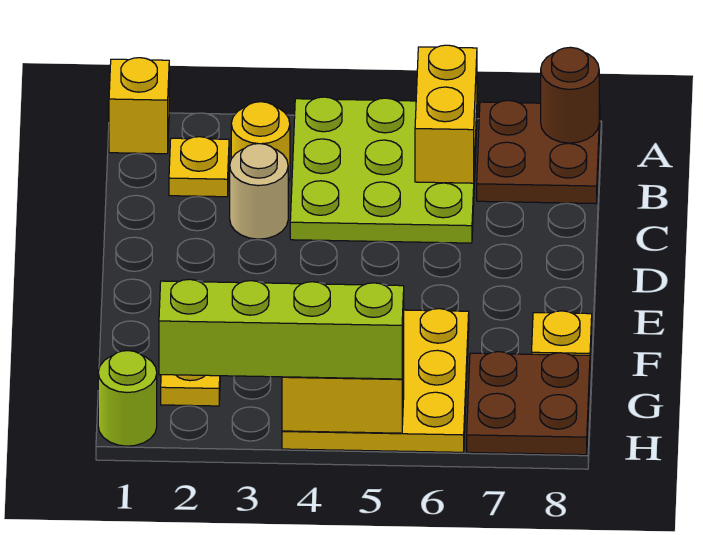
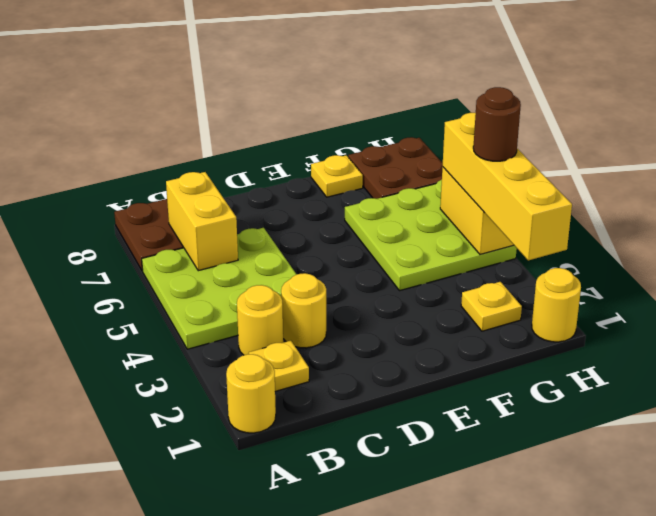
yellow 1x1 brick [109,58,169,154] -> yellow 1x1 round brick [226,354,276,433]
yellow 1x2 brick [415,45,477,183] -> yellow 1x2 brick turned to [166,172,238,271]
brown 1x1 round brick [541,47,599,143] -> brown 1x1 round brick moved to [473,87,521,161]
tan 1x1 round brick [230,144,288,239] -> yellow 1x1 round brick [281,273,326,348]
yellow 3x3 plate [282,309,469,452] -> lime 3x3 plate [345,180,517,291]
lime 1x1 round brick [98,351,157,446] -> yellow 1x1 round brick [532,268,581,342]
lime 1x4 brick [159,279,404,379] -> yellow 1x4 brick [443,113,572,261]

